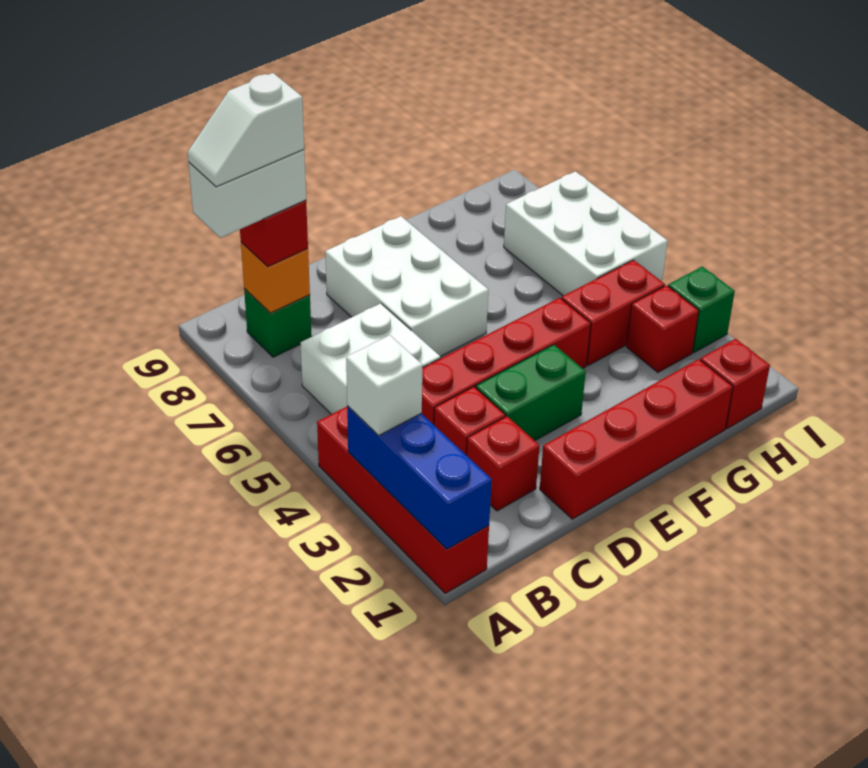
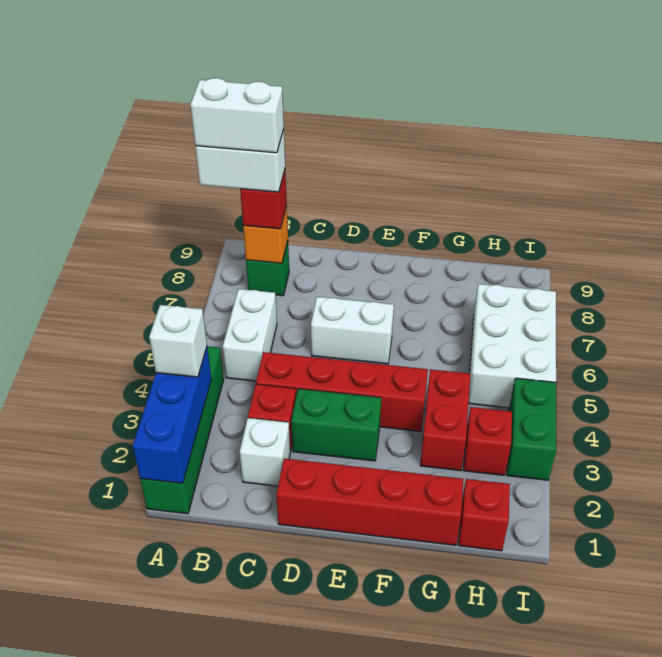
red 1x4 brick [317,407,489,593] -> green 1x4 brick [140,346,224,514]
white 1x2 slope [188,73,304,187] -> white 1x2 brick [190,78,284,153]
white 2x2 brick [301,303,440,414] -> white 1x2 brick [223,289,277,381]
red 1x1 brick [467,416,540,511] -> white 1x1 brick [240,418,290,486]
white 2x3 brick [325,216,488,357] -> white 1x2 brick [311,297,394,364]
red 1x2 brick [561,260,665,365] -> red 1x2 brick turned to [420,369,470,471]
green 1x1 brick [668,267,735,353] -> green 1x2 brick [507,378,556,480]

